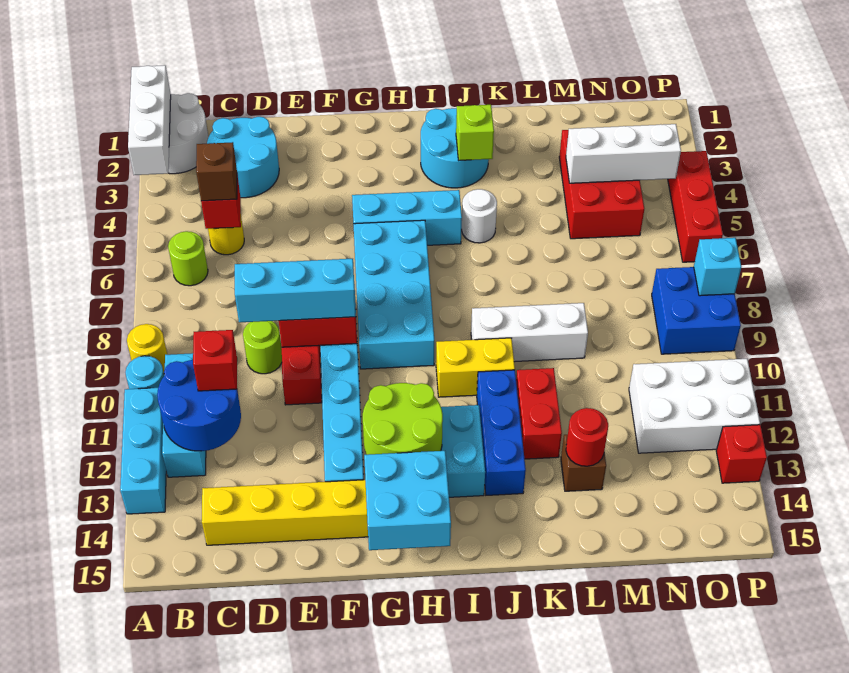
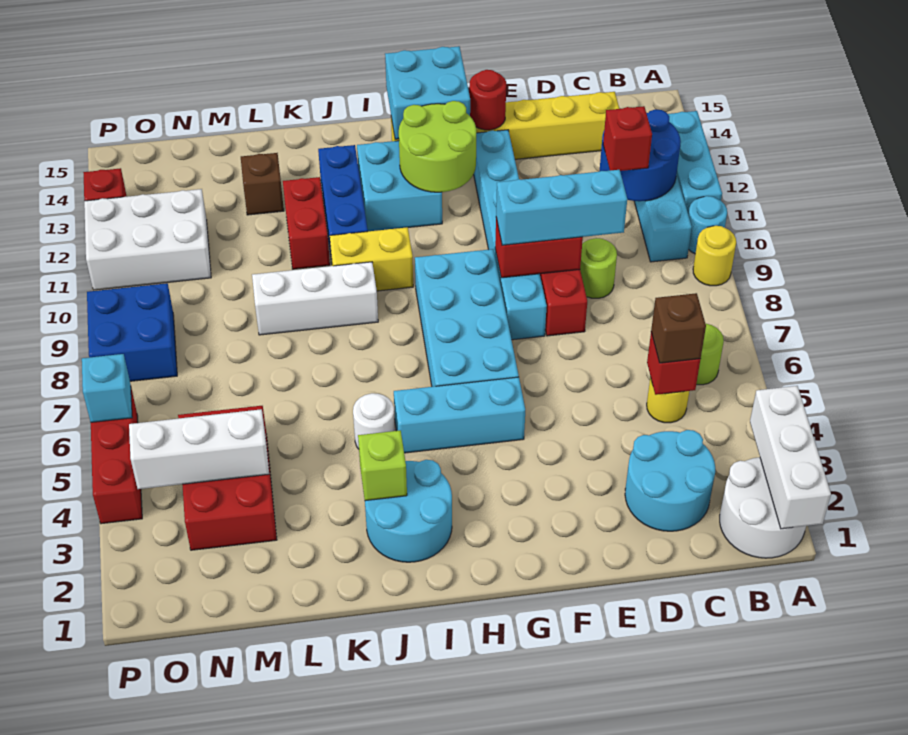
red 1x1 round brick [566,408,608,466] -> red 1x1 round brick moved to [469,70,506,130]
cyan 1x1 brick [694,238,741,296] -> cyan 1x1 brick moved to [82,354,132,422]

